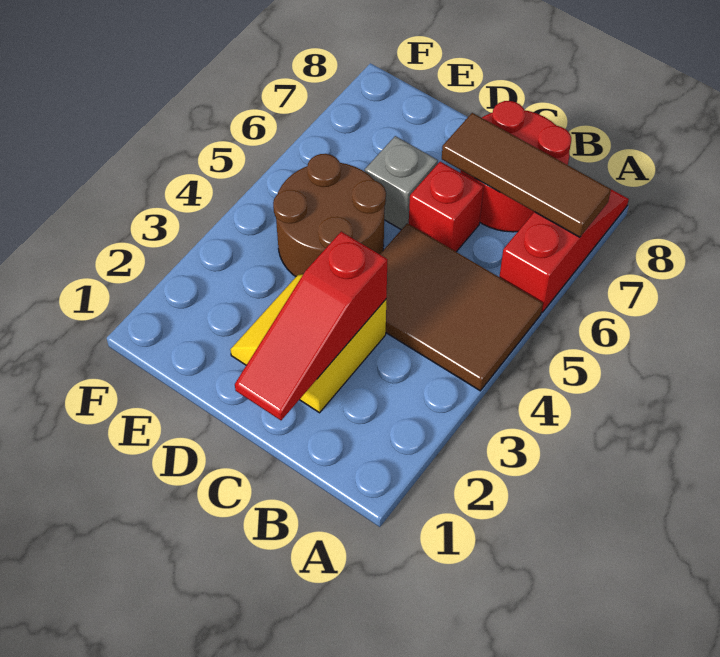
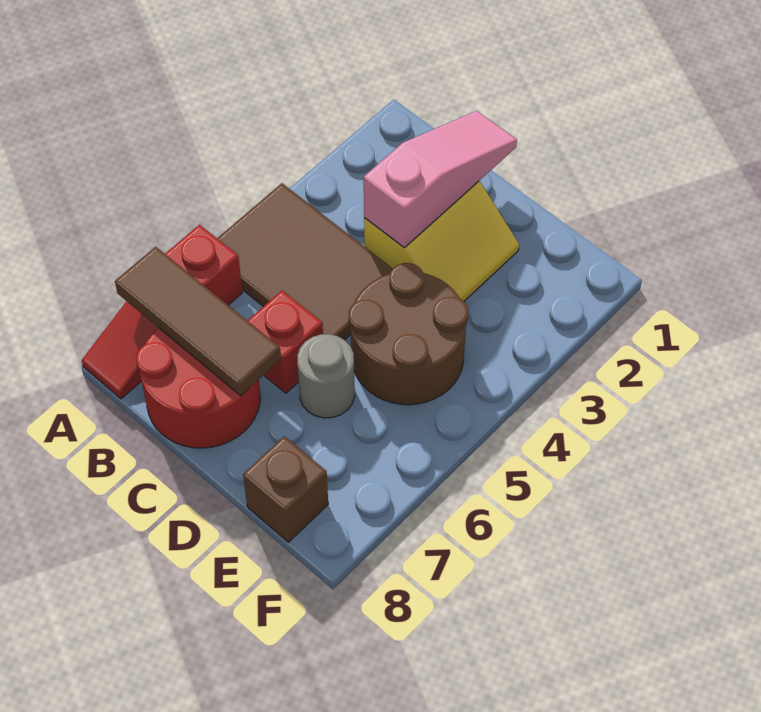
red 1x3 slope [235,232,388,420] -> pink 1x3 slope [364,111,517,248]
grey 1x1 brick [365,136,438,230] -> grey 1x1 round brick [297,334,355,418]
none -> brown 1x1 brick [243,436,328,542]

